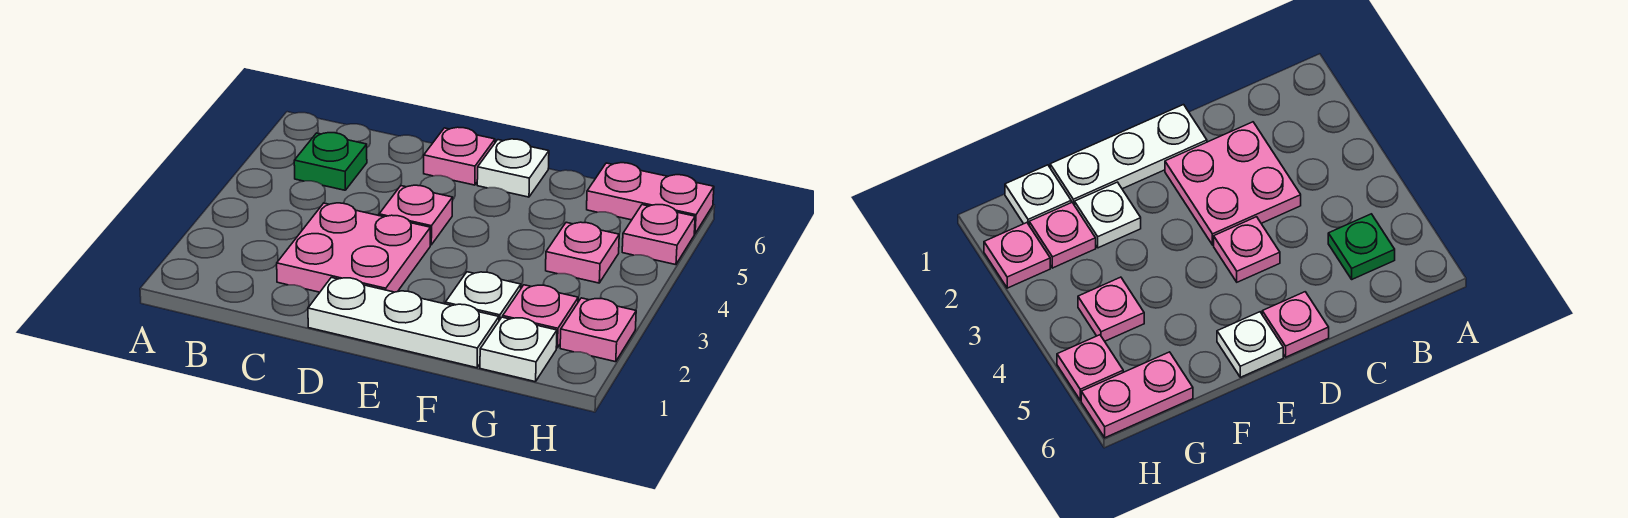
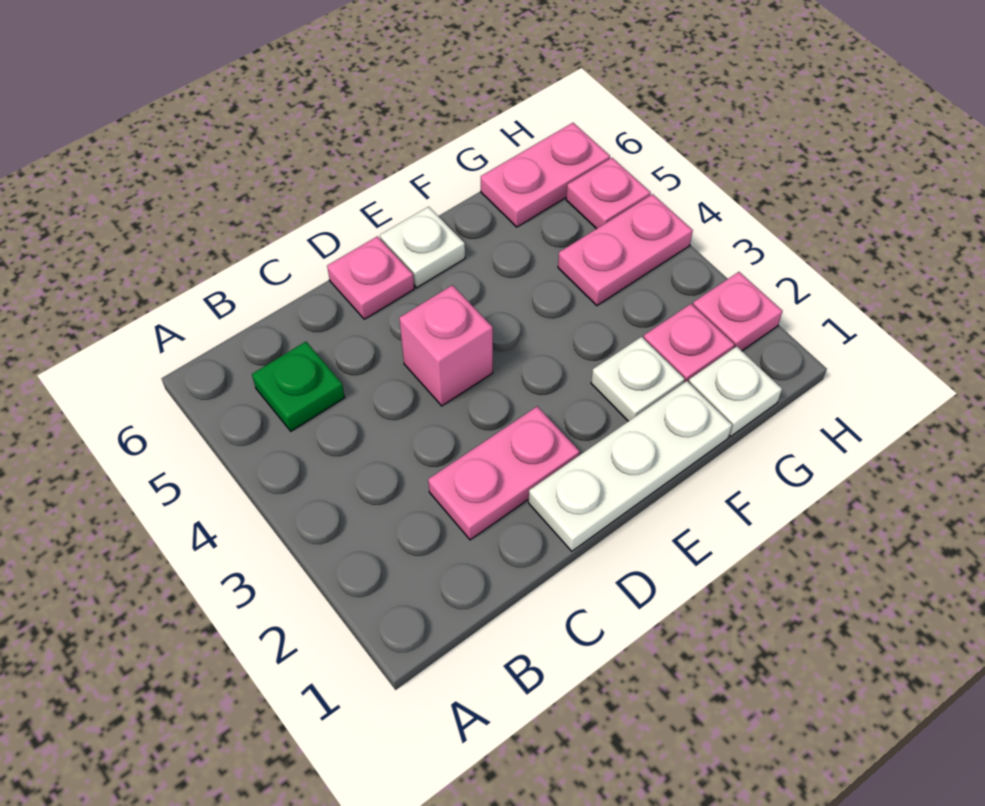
pink 2x2 plate [277,203,430,292] -> pink 1x2 plate [428,406,580,540]
pink 1x1 plate [379,185,453,245] -> pink 1x1 brick [399,285,493,406]
pink 1x1 plate [546,222,619,283] -> pink 1x2 plate [558,194,693,306]

